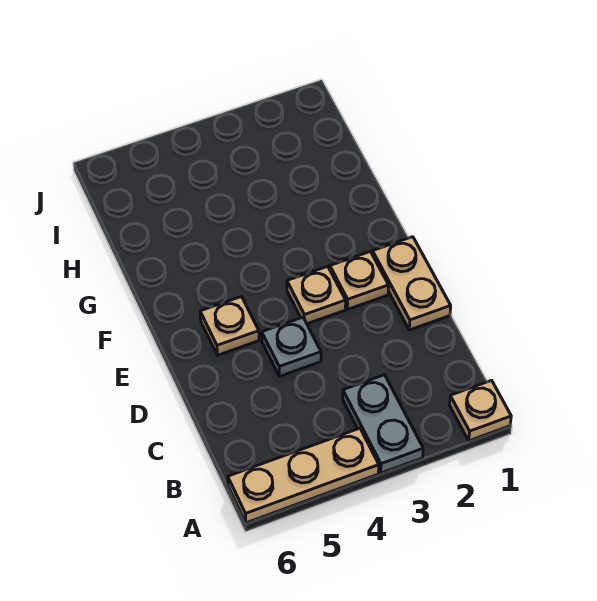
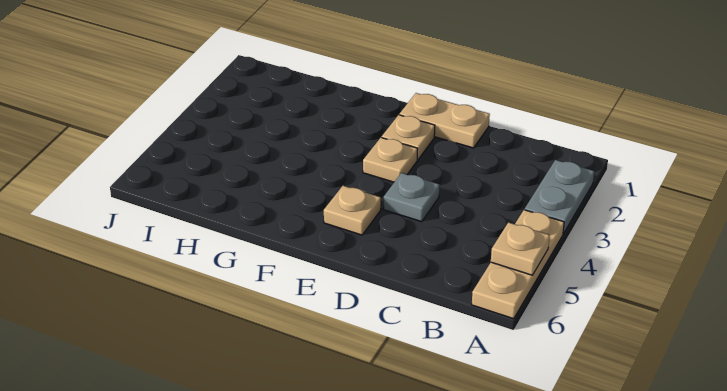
tan 1x1 plate [450,380,511,441] -> tan 1x1 plate moved to [491,222,550,275]
grey 1x2 plate [343,375,423,473] -> grey 1x2 plate turned to [525,160,594,234]

